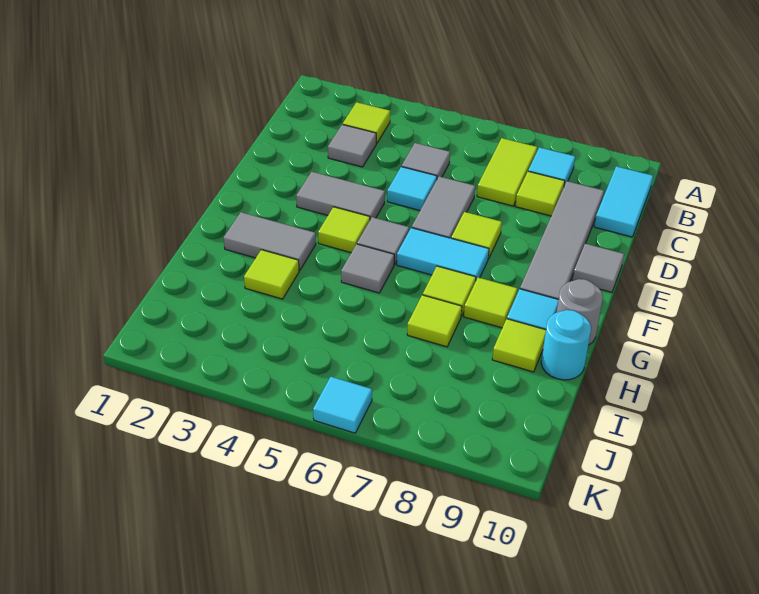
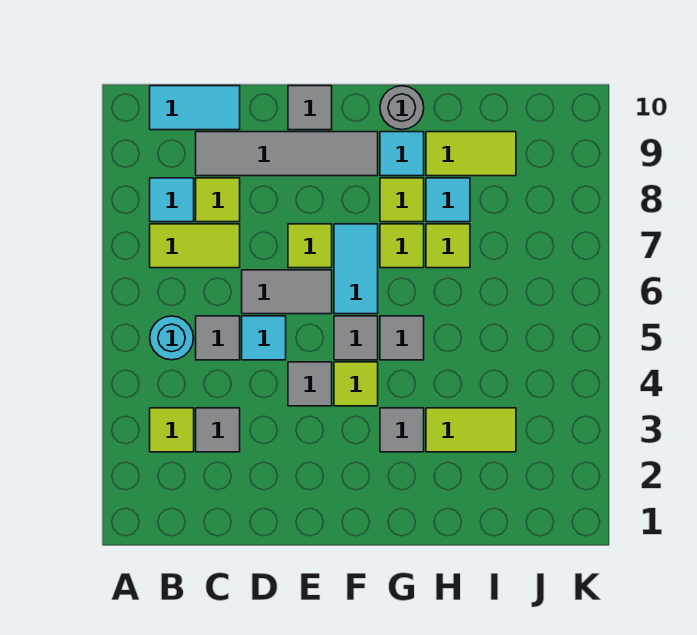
grey 1x2 tile [296,172,385,220] -> grey 1x1 tile [288,362,332,406]
grey 1x2 tile [224,212,316,270] -> grey 1x1 tile [380,408,424,452]
lime 1x1 tile [244,250,299,299] -> lime 1x2 tile [426,408,516,452]
lime 1x1 tile [492,319,546,372] -> lime 1x2 tile [426,132,516,176]
cyan 1x1 round brick [541,310,591,380] -> cyan 1x1 round brick moved to [150,316,193,360]
cyan 1x1 tile [313,377,372,433] -> cyan 1x1 tile moved to [426,178,470,222]

